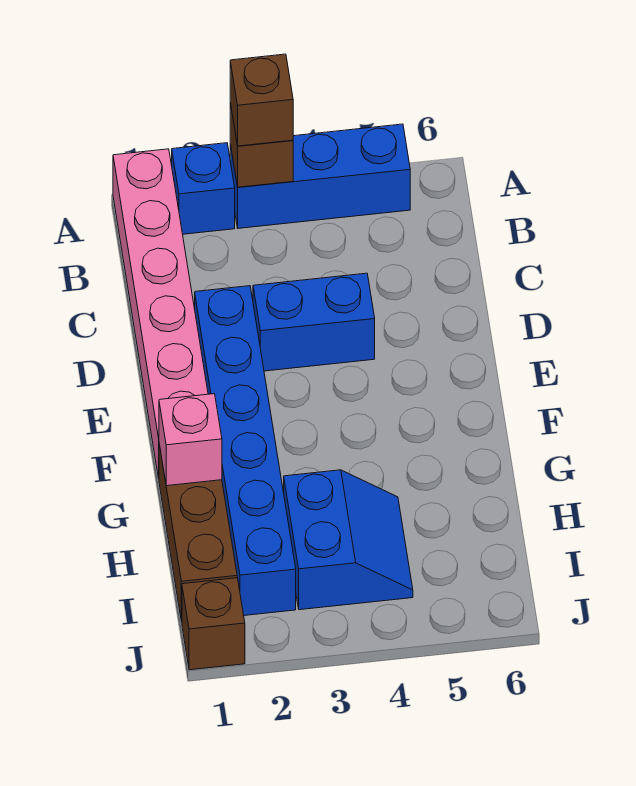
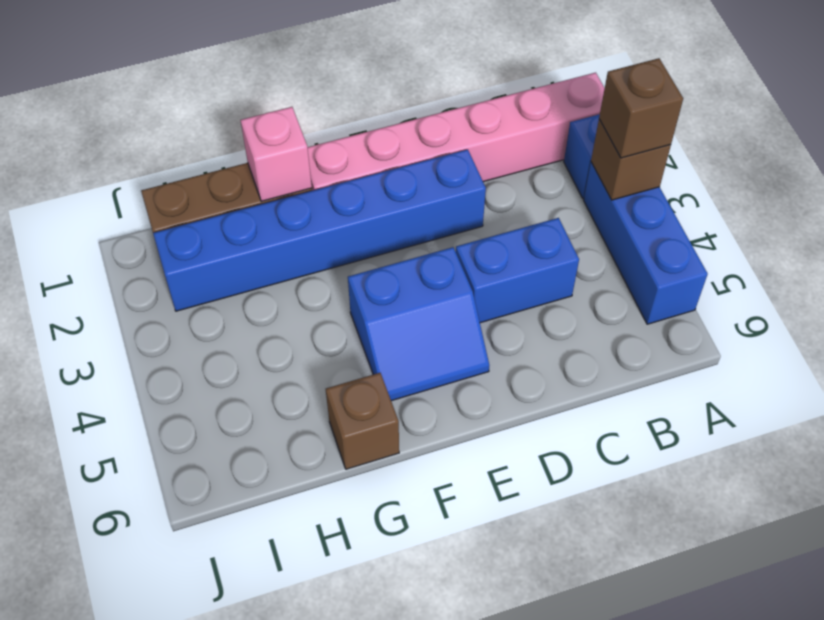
blue 1x2 brick [253,273,375,371] -> blue 1x2 brick turned to [456,218,579,323]
blue 2x2 slope [284,470,413,610] -> blue 2x2 slope moved to [348,247,489,401]
brown 1x1 brick [182,578,245,670] -> brown 1x1 brick moved to [326,373,399,469]

